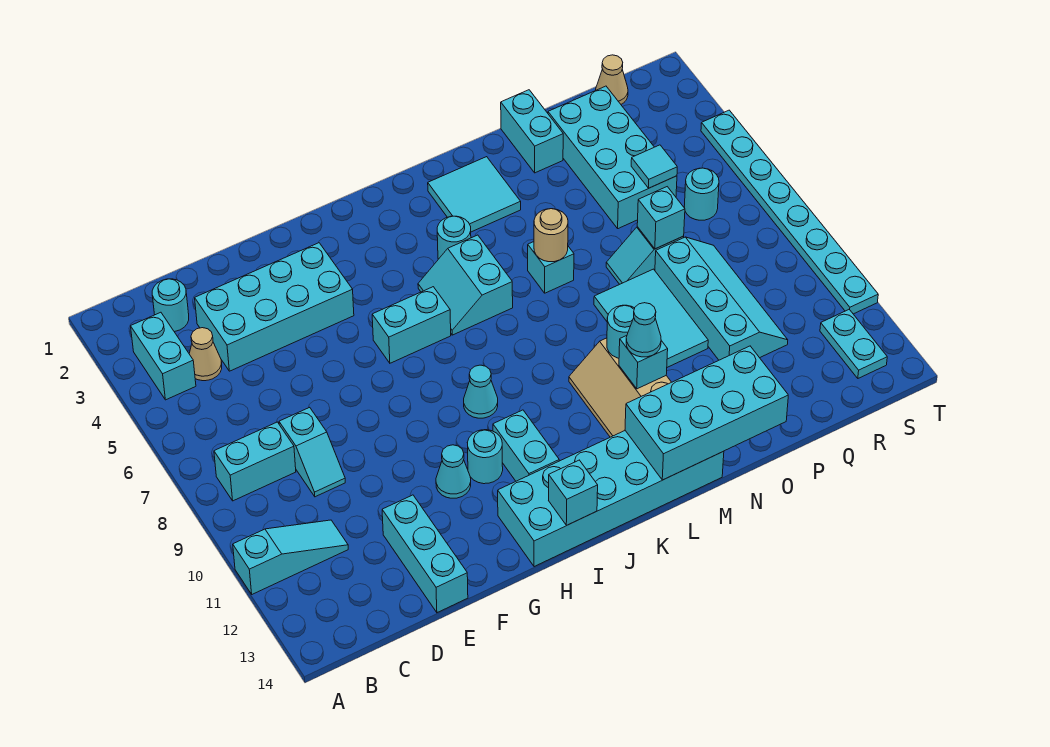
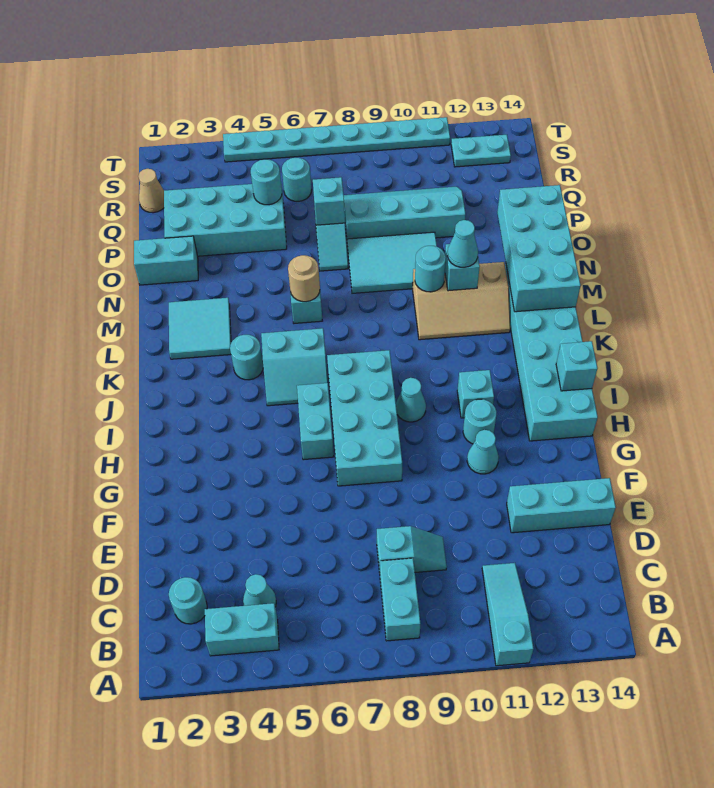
tan 1x1 cone [189,328,222,381] -> cyan 1x1 cone [243,574,276,607]
cyan 2x4 brick [195,243,354,371] -> cyan 2x4 brick moved to [327,350,402,486]
cyan 1x2 brick [493,410,559,481] -> cyan 1x1 brick [457,370,494,418]
cyan 1x1 tile [631,145,677,188] -> cyan 1x1 round brick [251,159,282,205]

